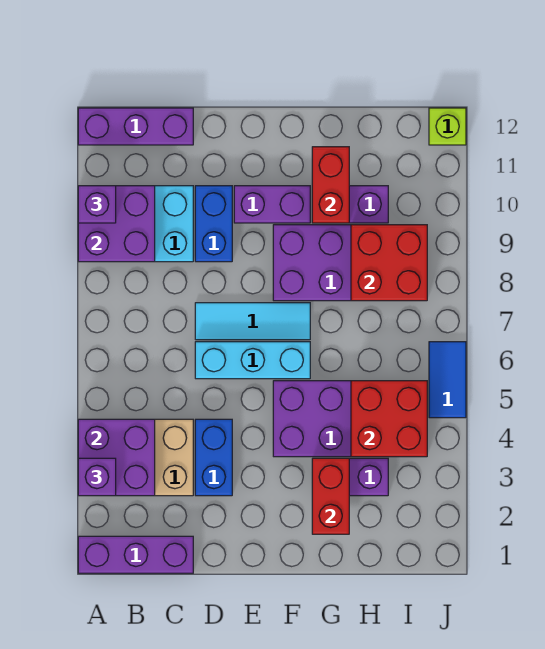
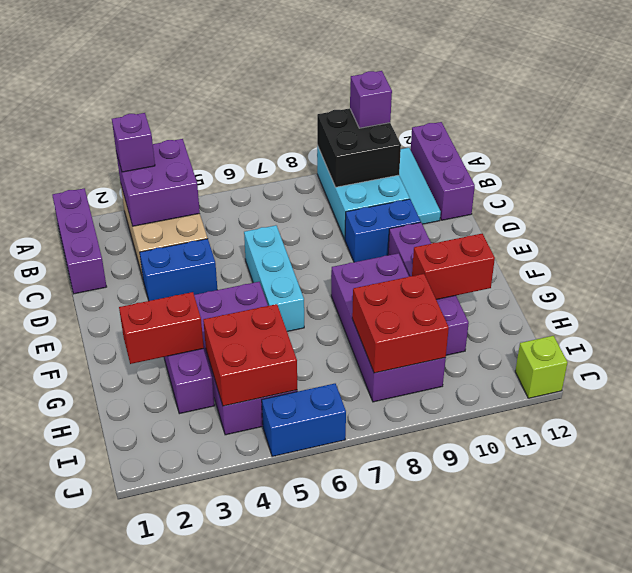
purple 2x2 brick [78,186,155,262] -> black 2x2 brick [317,108,401,187]
cyan 1x3 tile [195,303,310,340] -> cyan 1x3 tile moved to [399,148,441,224]
blue 1x2 tile [429,342,466,418] -> blue 1x2 brick [262,384,346,457]

